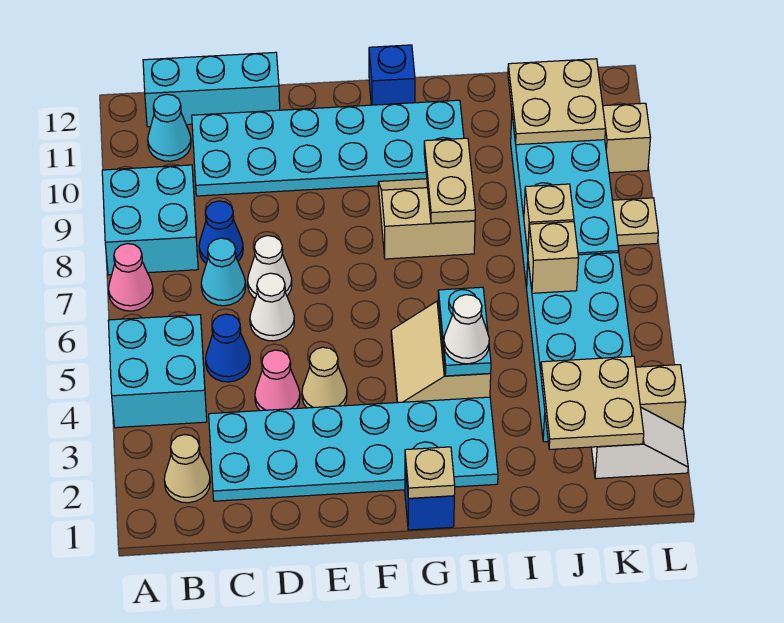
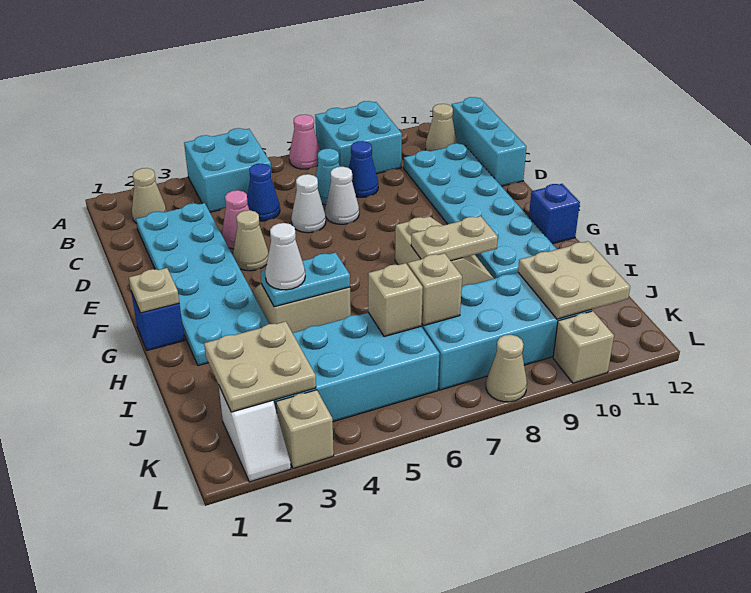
cyan 1x1 cone [148,94,191,161] -> tan 1x1 cone [426,104,457,151]
tan 1x1 plate [612,198,658,246] -> tan 1x1 cone [486,335,527,402]

